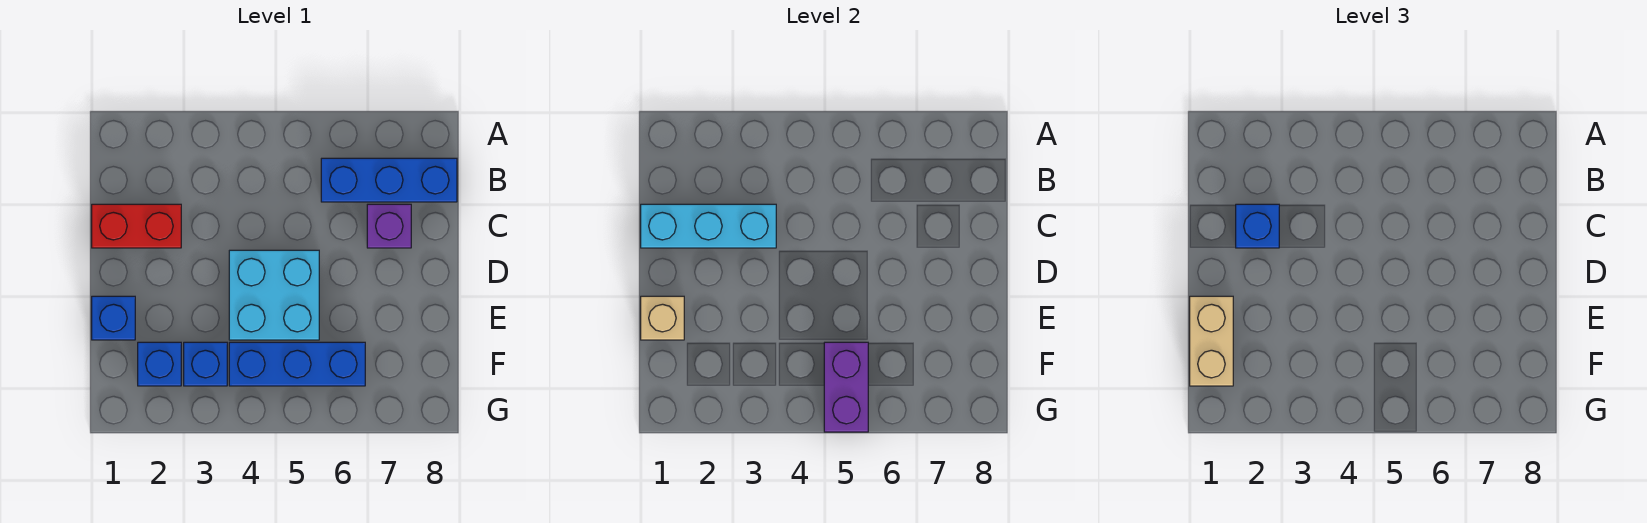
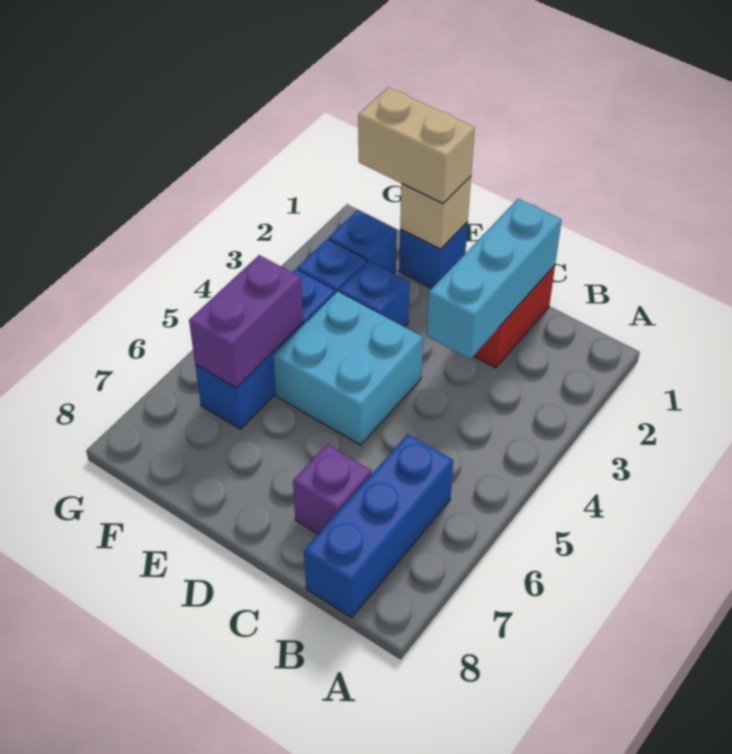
blue 1x1 brick [1236,204,1279,248] -> blue 1x1 brick moved to [339,261,410,327]
purple 1x2 brick [824,342,868,432] -> purple 1x2 brick turned to [189,255,303,388]

